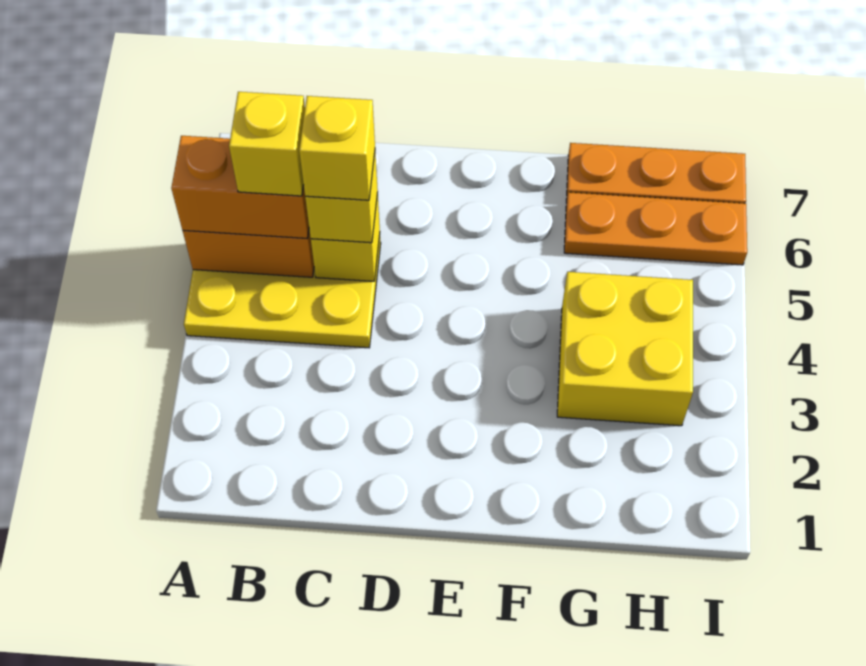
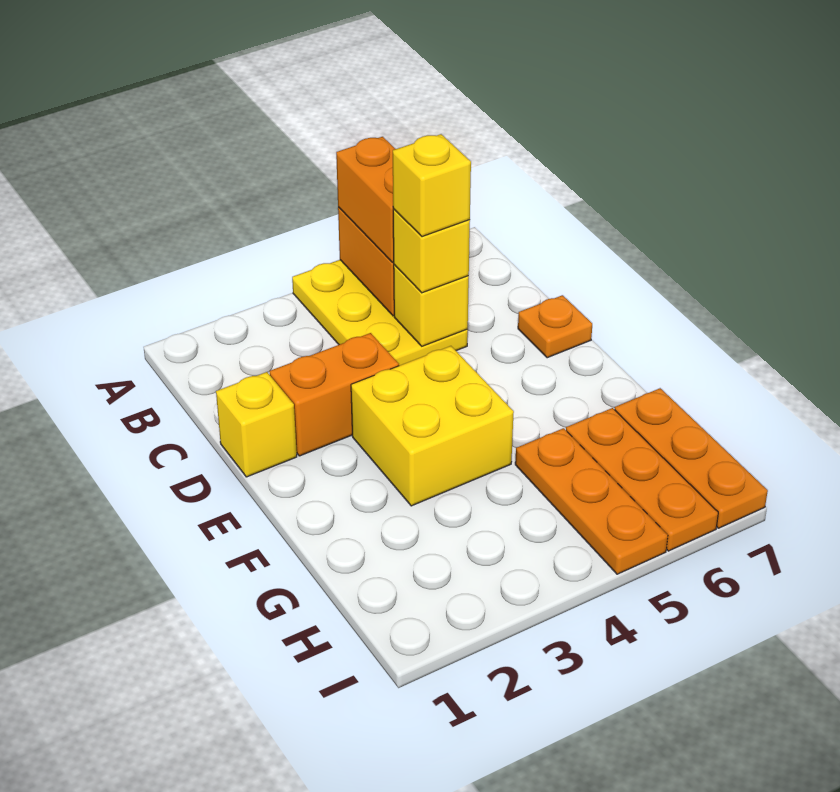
yellow 1x1 brick [229,92,305,196] -> yellow 1x1 brick moved to [216,372,297,477]
none -> orange 1x2 brick [270,333,399,456]
none -> orange 1x1 plate [518,295,592,358]
yellow 2x2 brick [557,272,693,426] -> yellow 2x2 brick moved to [351,346,514,506]
none -> orange 1x3 plate [515,428,668,574]

